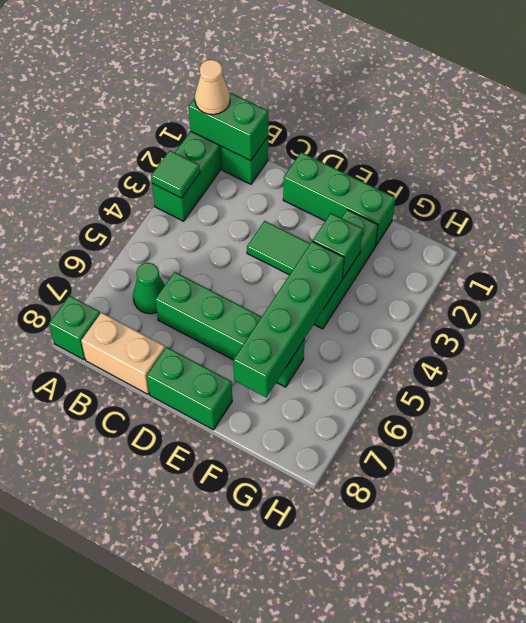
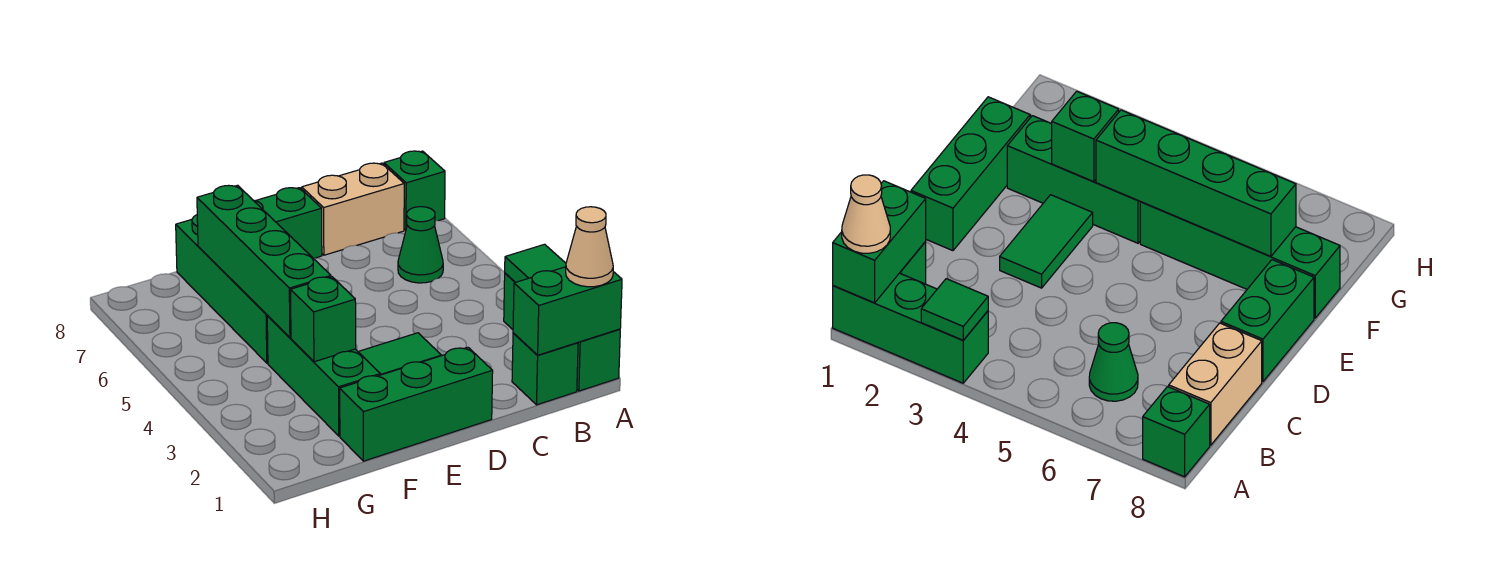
green 1x4 brick [155,272,305,387] -> green 1x4 brick turned to [176,215,268,363]

